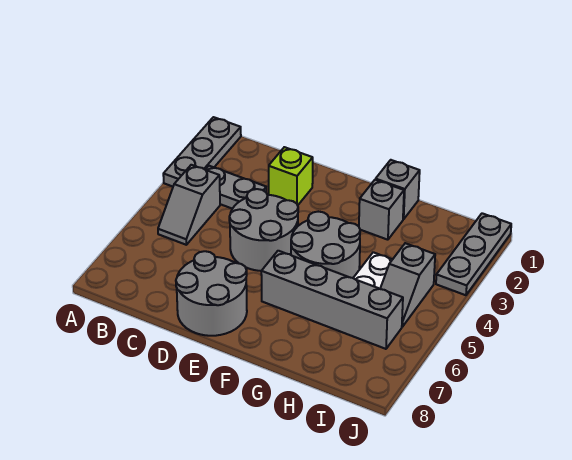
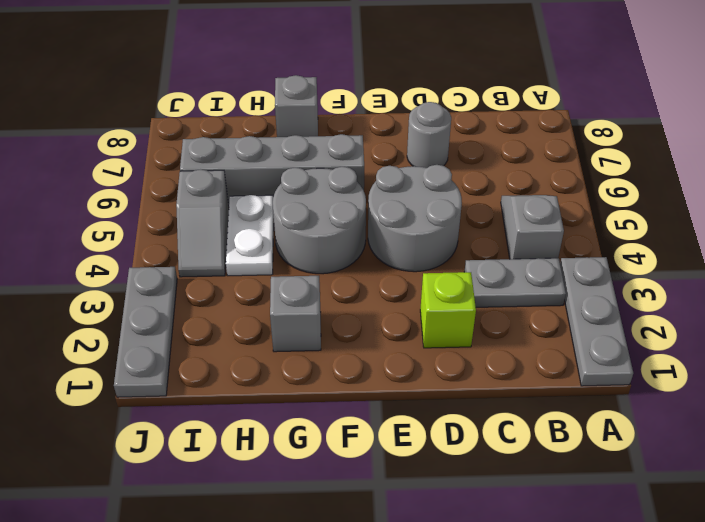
grey 2x2 round brick [176,251,247,336] -> grey 1x1 round brick [407,102,451,168]
grey 1x1 brick [376,160,420,219] -> grey 1x1 brick moved to [275,75,318,137]
grey 1x2 slope [380,243,435,327] -> grey 1x2 slope turned to [176,169,229,277]

